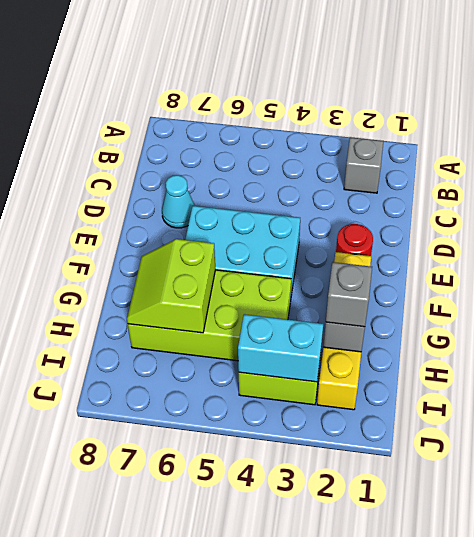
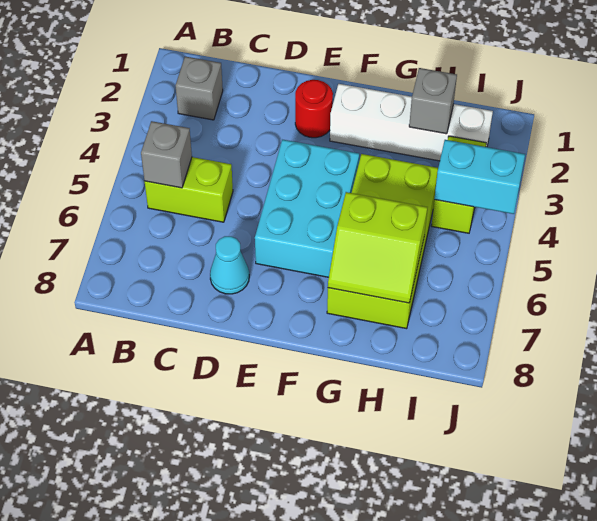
none -> lime 1x2 brick [145,157,233,222]
yellow 1x4 brick [317,252,371,410] -> white 1x4 brick [330,84,493,161]
grey 1x1 brick [326,262,372,327] -> grey 1x1 brick moved to [141,121,192,188]
cyan 1x2 brick [238,314,323,382] -> cyan 1x2 brick turned to [434,140,525,214]

